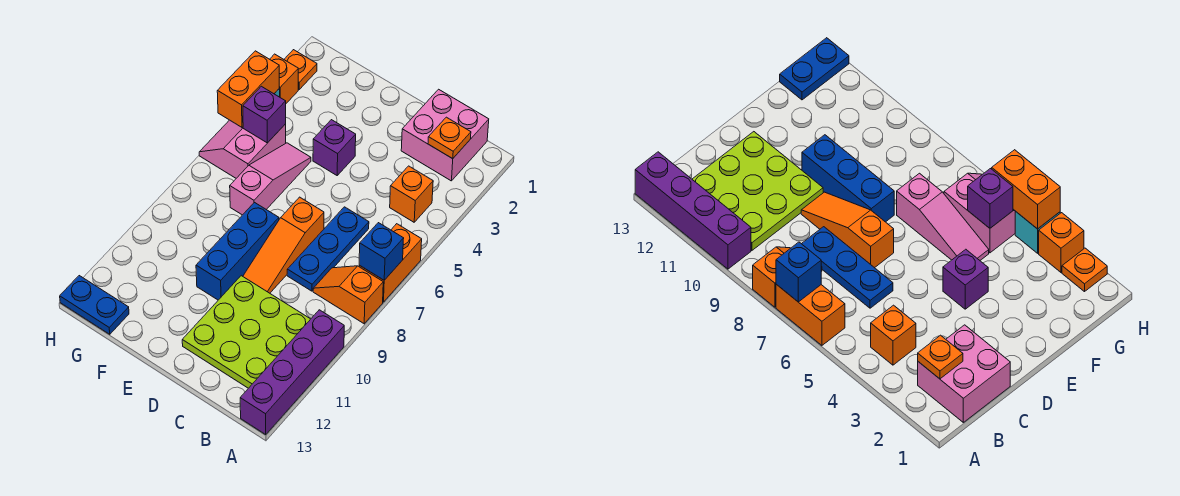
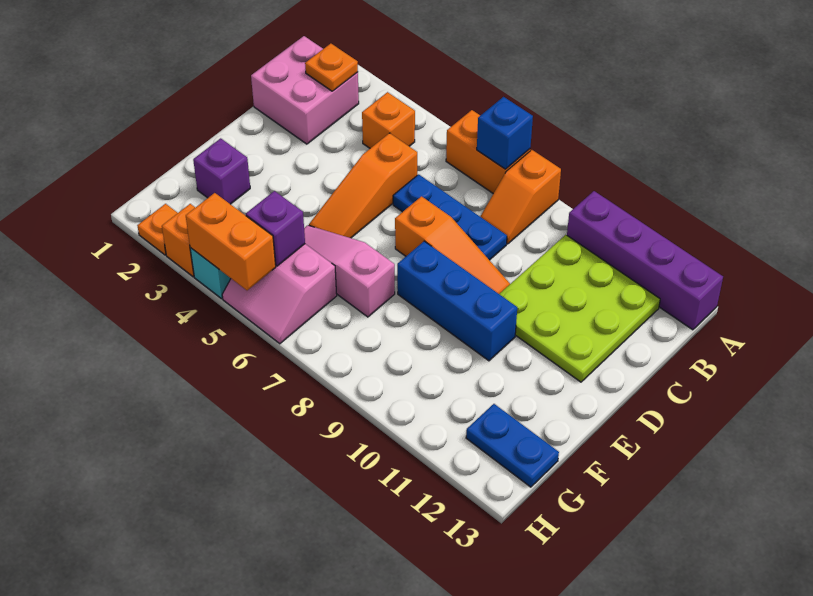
none -> orange 1x3 slope [309,133,417,238]
purple 1x1 brick [313,120,356,175] -> purple 1x1 brick moved to [193,138,250,204]
blue 1x2 plate [60,276,129,334] -> blue 1x2 plate turned to [466,404,559,487]

